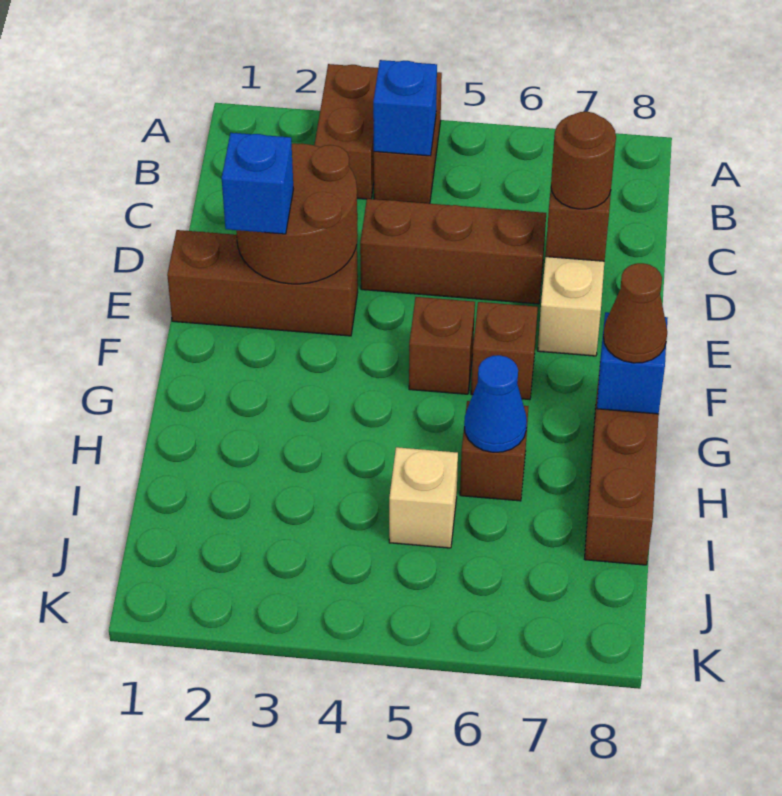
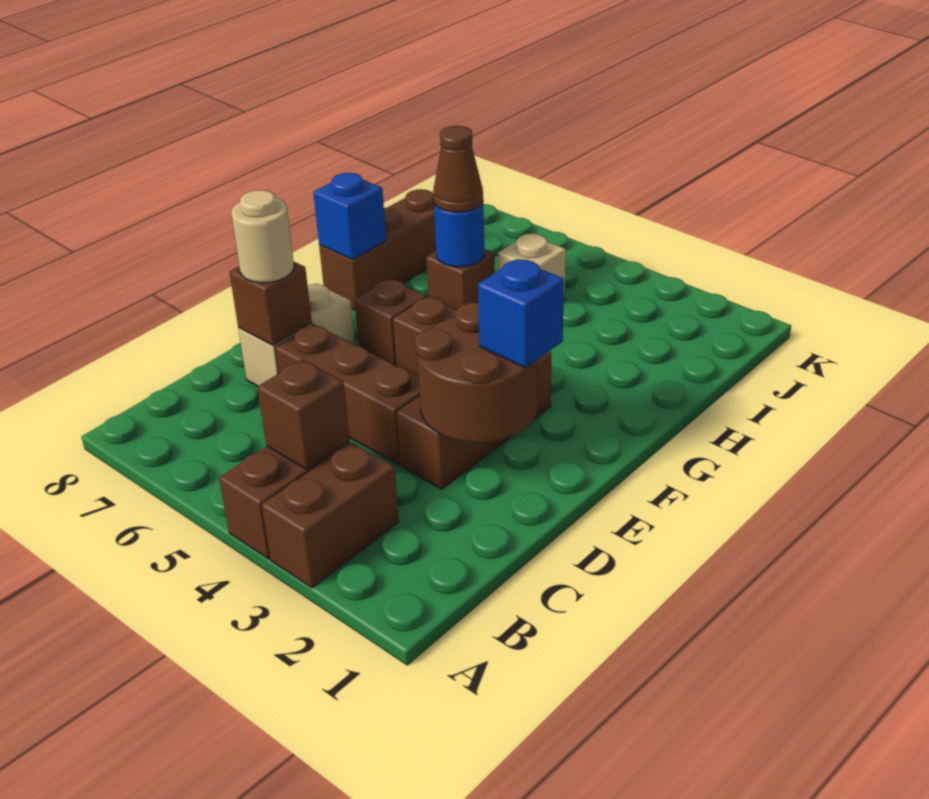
blue 1x1 brick [373,60,437,156] -> brown 1x1 brick [257,360,350,470]
brown 1x1 round brick [551,112,616,209] -> tan 1x1 round brick [231,190,294,283]
brown 1x3 brick [167,230,358,336] -> brown 1x3 brick turned to [397,352,551,489]
brown 1x1 cone [603,263,667,363] -> brown 1x1 cone moved to [433,126,483,212]
blue 1x1 cone [464,355,527,452] -> blue 1x1 round brick [434,202,484,267]

